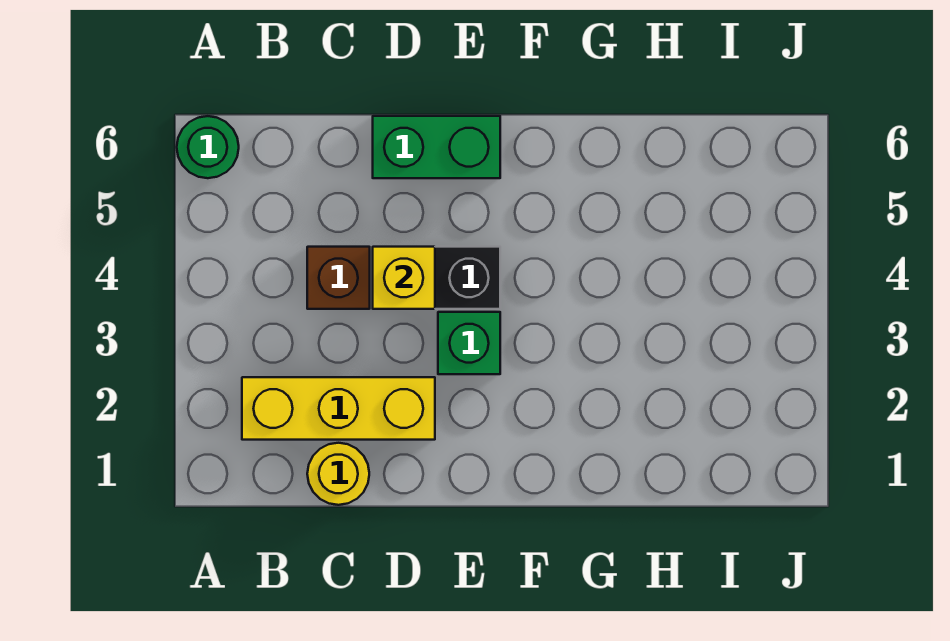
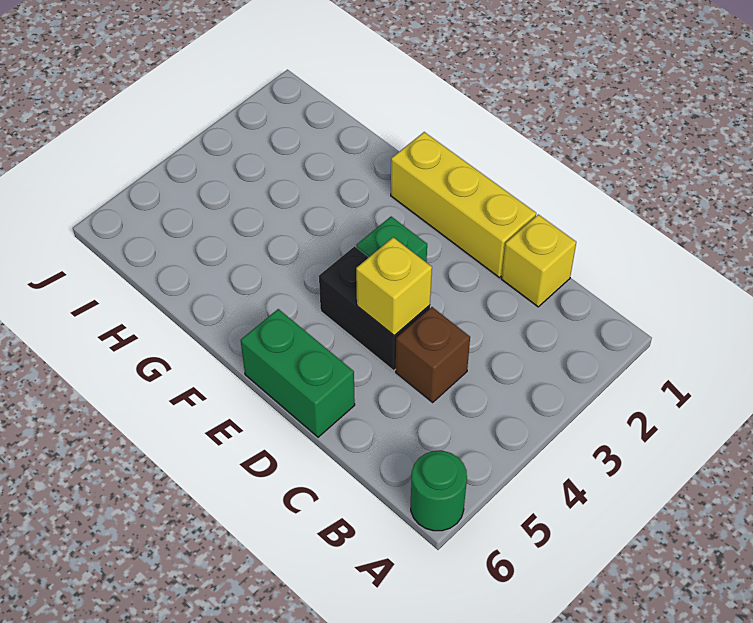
yellow 1x3 brick [242,377,435,440] -> yellow 1x3 brick moved to [391,132,536,278]
yellow 1x1 round brick [307,443,369,505] -> yellow 1x1 brick [501,214,576,307]

